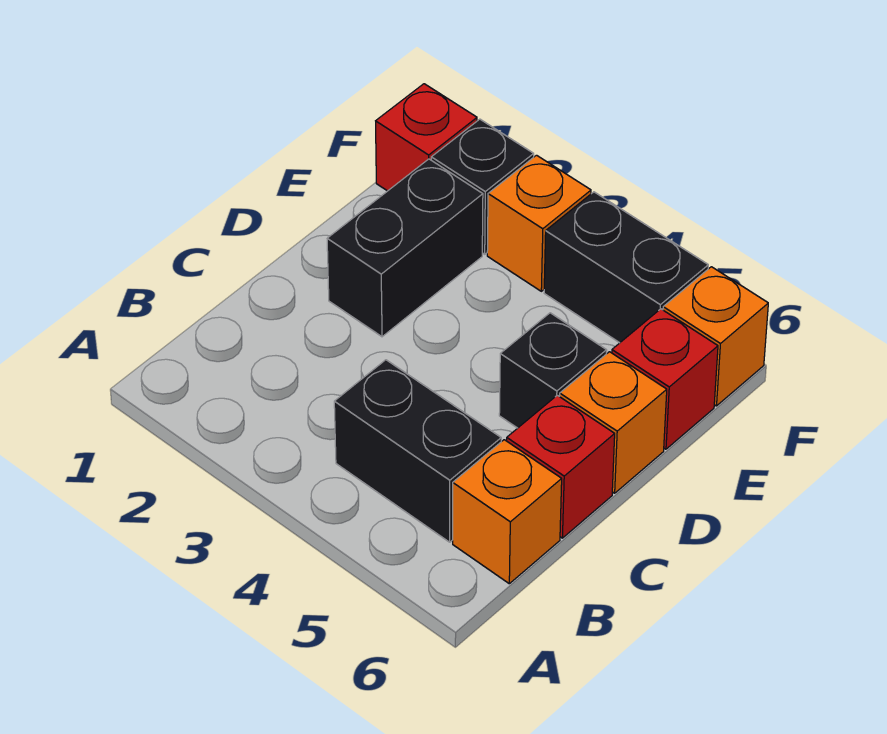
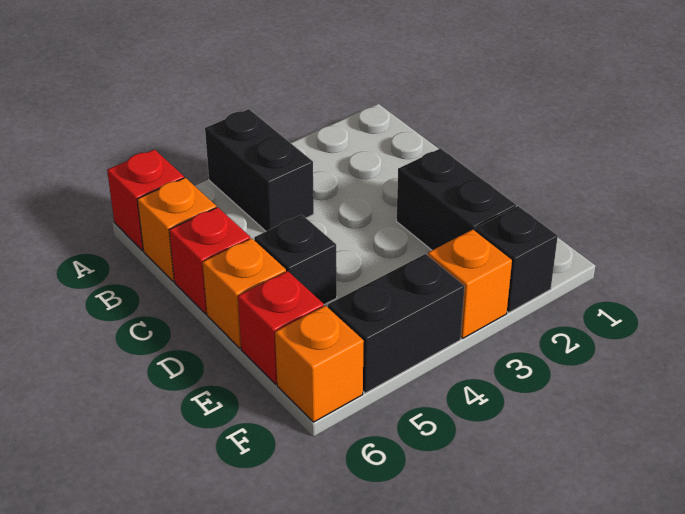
black 1x2 brick [334,360,501,542] -> black 1x2 brick turned to [205,109,314,231]
red 1x1 brick [376,84,477,191] -> red 1x1 brick moved to [107,149,184,251]

